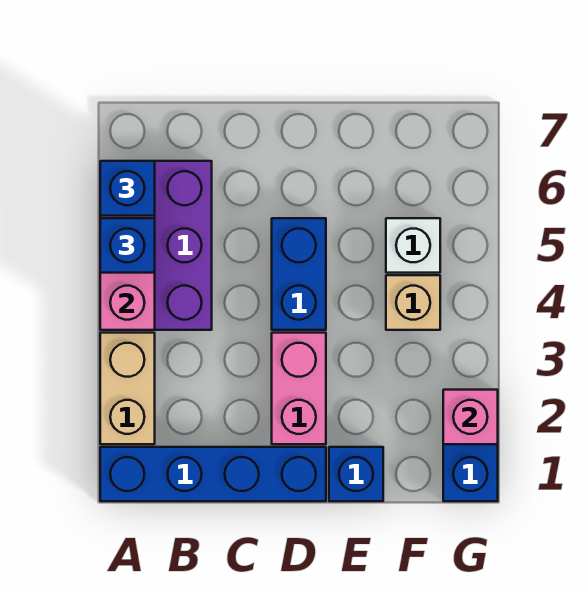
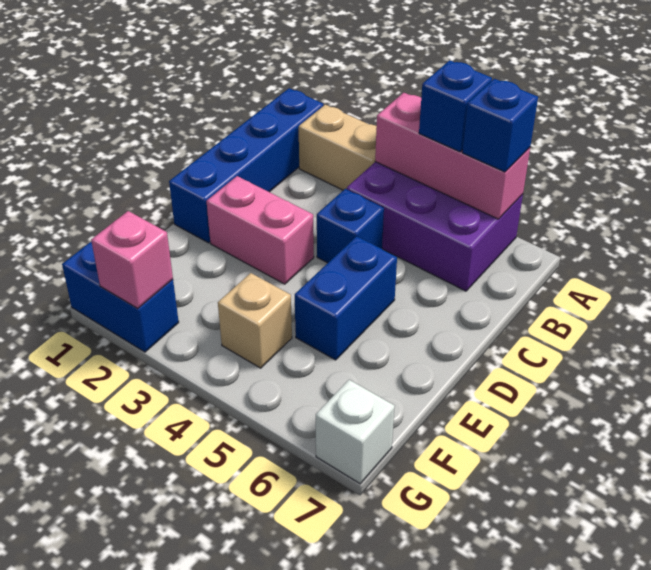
blue 1x2 brick [272,218,326,330] -> blue 1x2 brick turned to [295,236,397,360]
blue 1x1 brick [329,447,383,501] -> blue 1x1 brick moved to [317,189,384,263]
white 1x1 brick [386,218,440,273] -> white 1x1 brick moved to [316,380,395,484]

